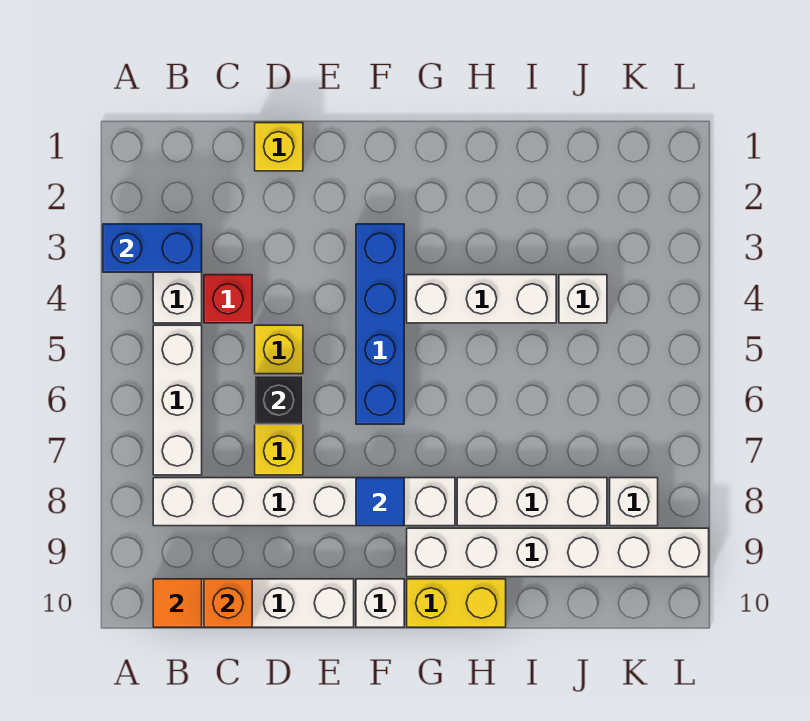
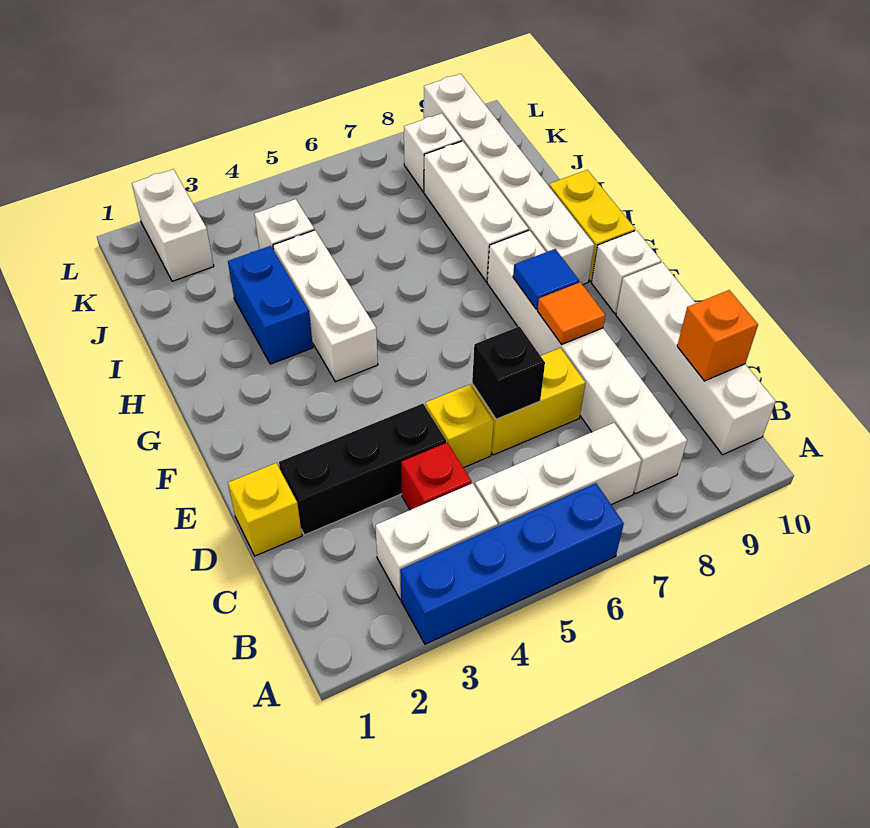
blue 1x2 brick [103,224,202,272] -> blue 1x2 brick moved to [228,246,313,364]
orange 1x1 tile [153,579,202,627] -> orange 1x1 tile moved to [538,282,605,344]
none -> black 1x3 brick [279,404,446,535]
blue 1x4 brick [356,224,404,424] -> blue 1x4 brick moved to [400,483,624,644]
none -> white 1x2 brick [132,169,214,281]

